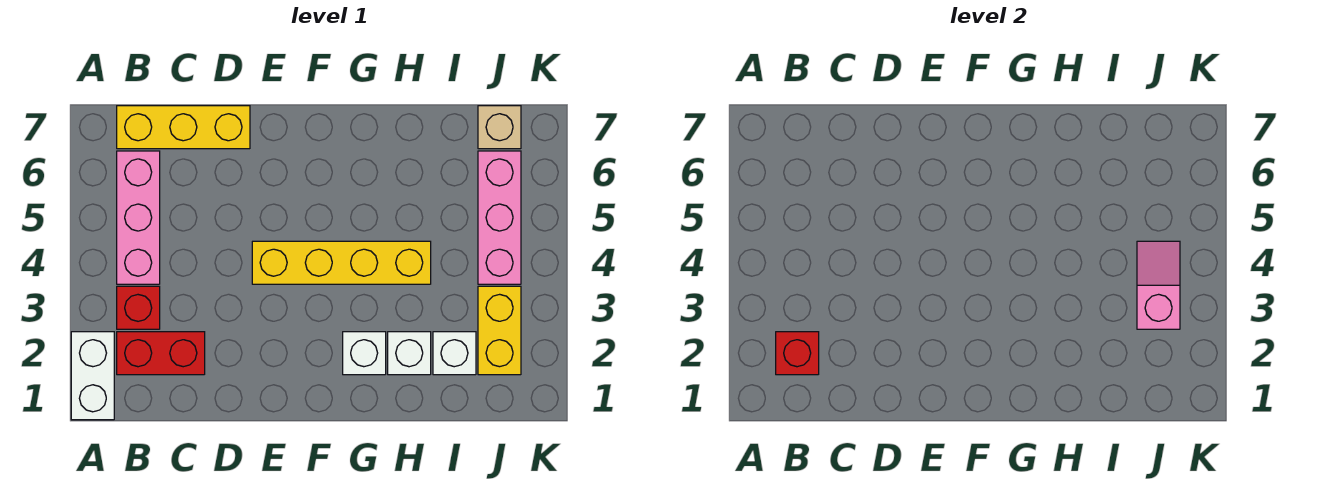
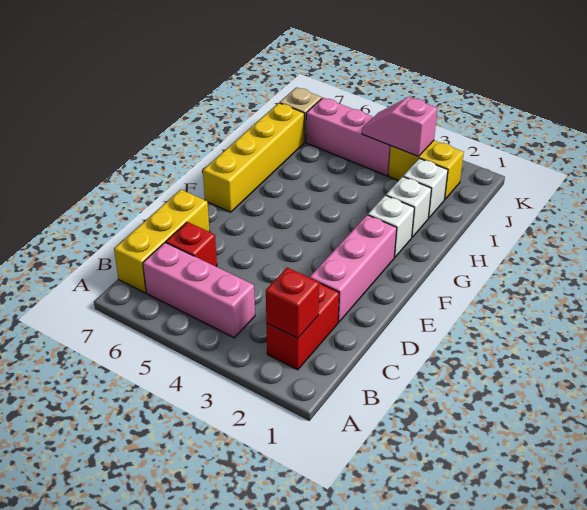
white 1x2 brick [71,332,114,420] -> none
red 1x1 brick [117,286,160,329] -> red 1x1 brick moved to [166,222,217,266]
none -> pink 1x3 brick [309,215,397,322]
yellow 1x4 brick [252,241,431,284] -> yellow 1x4 brick moved to [203,103,304,212]

